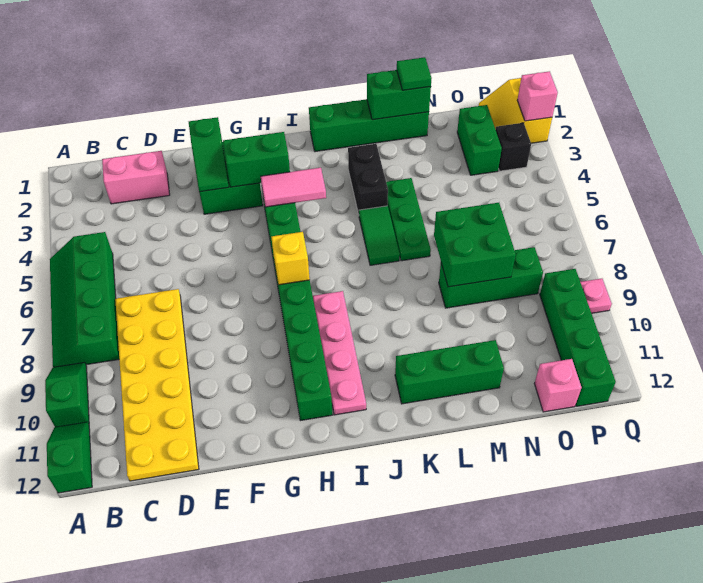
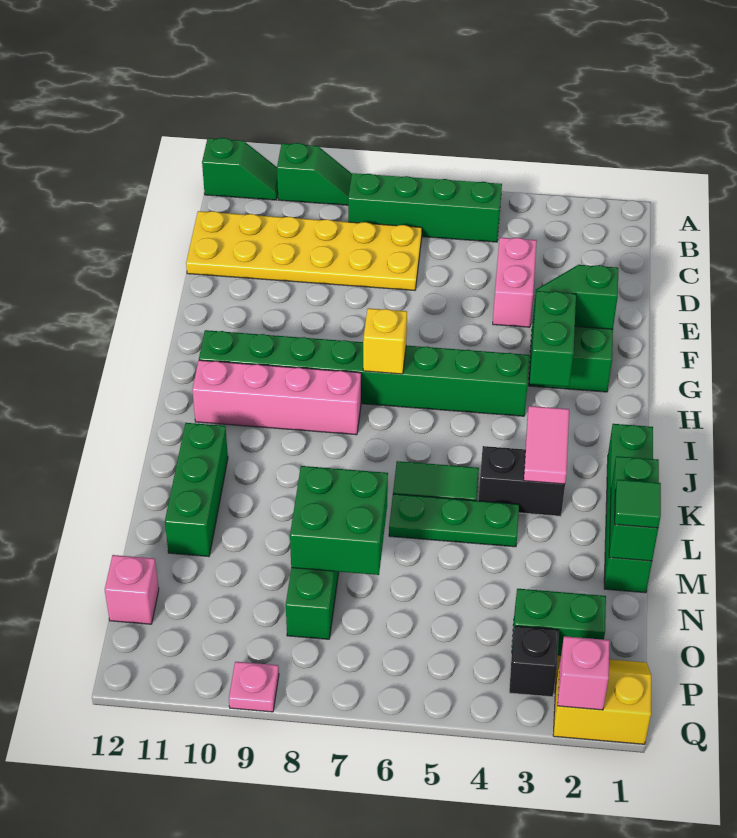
pink 1x2 brick [102,151,170,204] -> pink 1x2 brick moved to [493,237,537,327]
pink 1x2 tile [261,168,326,207] -> pink 1x2 tile moved to [524,406,569,484]
pink 1x4 plate [313,291,366,415] -> pink 1x4 brick [192,360,361,435]
green 1x4 brick [540,269,616,406] -> none

